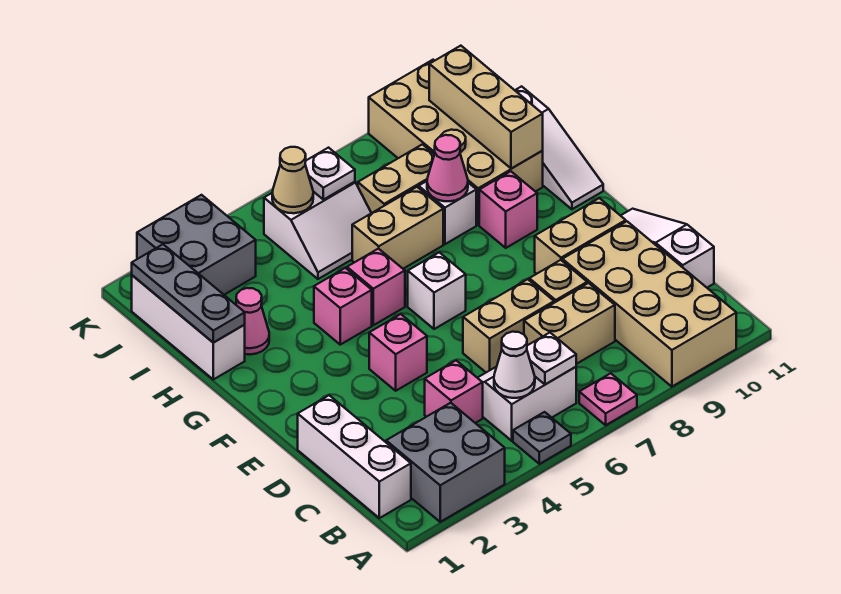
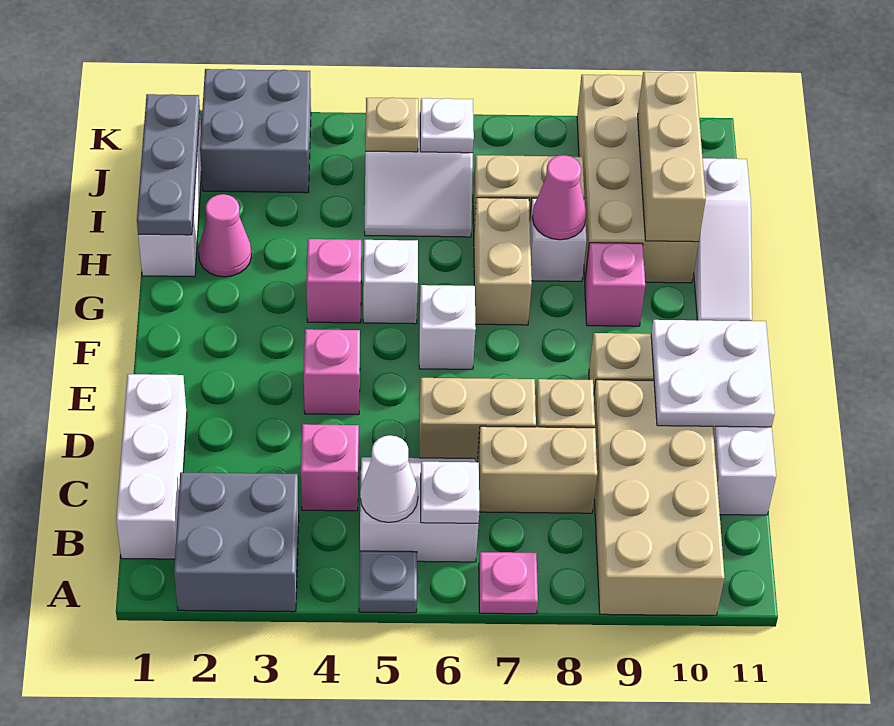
none -> white 2x2 plate [651,320,775,427]
pink 1x1 brick [347,248,405,325] -> white 1x1 brick [363,240,418,324]
tan 1x2 brick [352,187,443,269] -> tan 1x2 brick turned to [474,198,532,325]
tan 1x1 cone [272,147,313,213] -> tan 1x1 plate [365,97,418,152]

